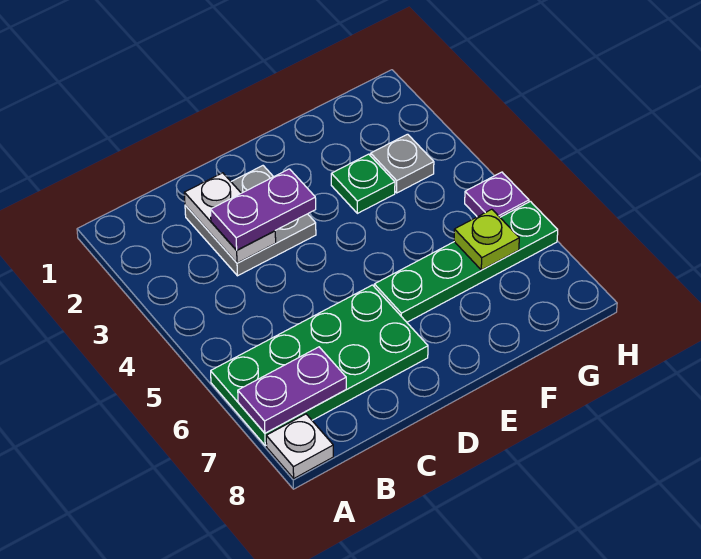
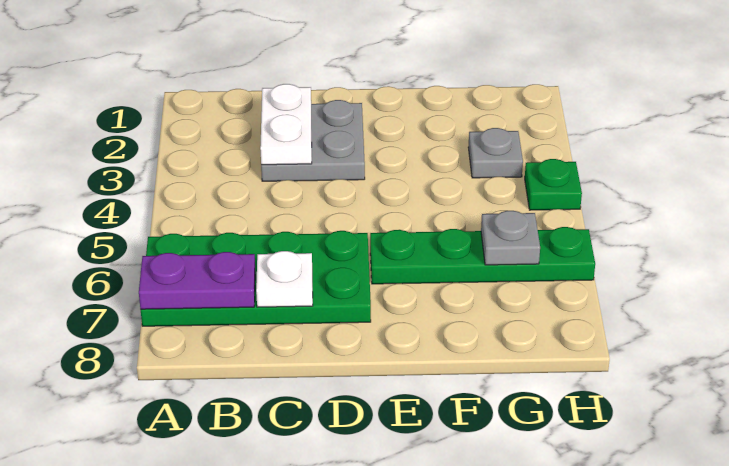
white 1x1 plate [266,414,333,478] -> white 1x1 plate moved to [256,251,313,307]
purple 1x2 plate [210,169,316,250] -> none
green 1x1 plate [331,154,395,213] -> green 1x1 plate moved to [525,159,582,210]
lime 1x1 plate [454,209,519,270] -> grey 1x1 plate [481,211,540,265]
purple 1x1 plate [465,172,529,217] -> none

